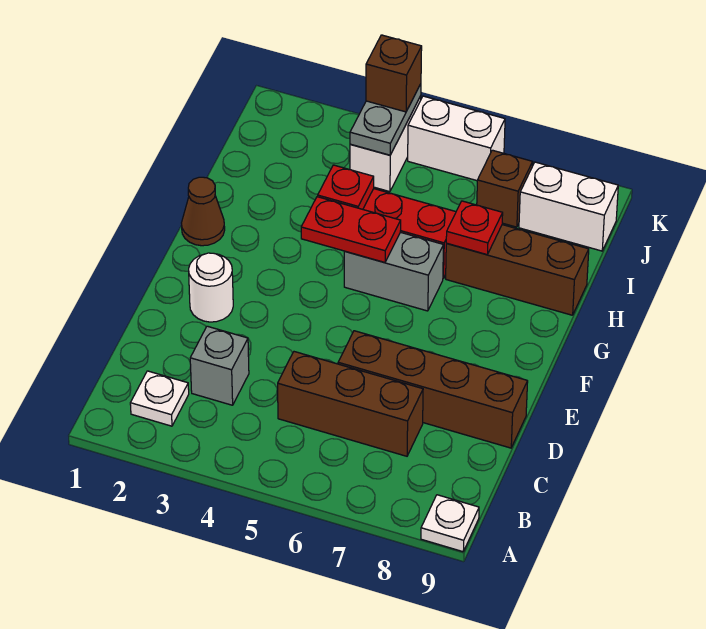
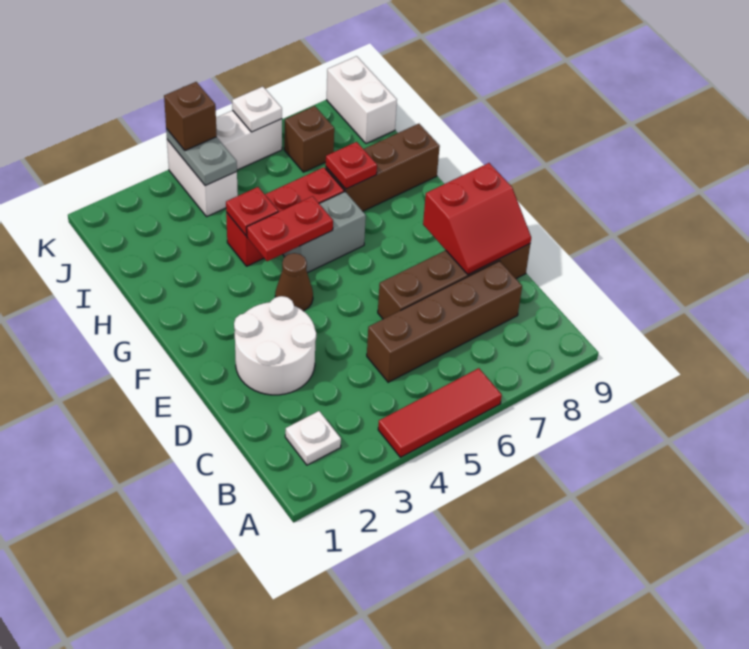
none -> red 1x3 tile [378,368,502,457]
white 1x1 plate [421,495,479,552] -> white 1x1 plate moved to [232,87,282,132]
grey 1x1 brick [190,326,249,405] -> none
brown 1x3 brick [278,352,423,456] -> brown 1x4 brick [367,261,522,382]
none -> red 2x2 slope [423,163,531,274]
white 1x1 round brick [189,253,233,322] -> white 2x2 round brick [234,296,316,395]
brown 1x1 cone [182,177,225,246] -> brown 1x1 cone moved to [275,253,313,311]
white 1x2 brick [519,162,618,251] -> white 1x2 brick turned to [327,56,397,143]

